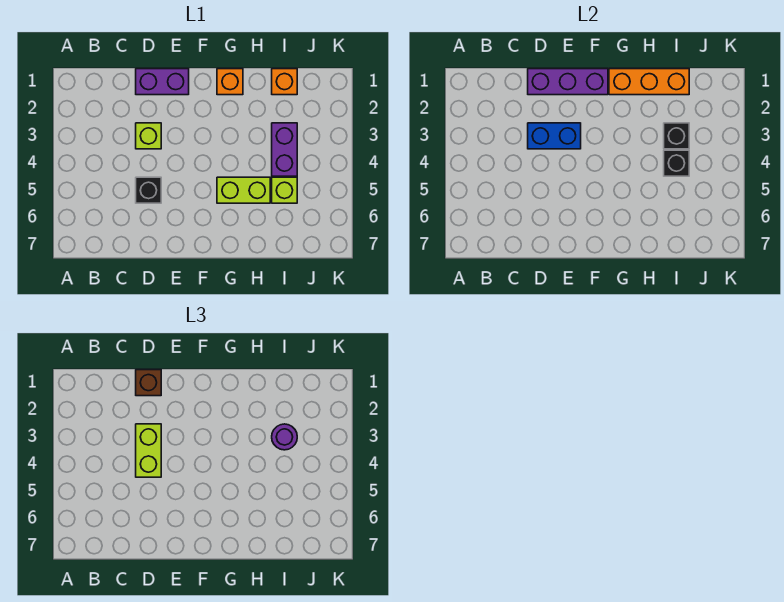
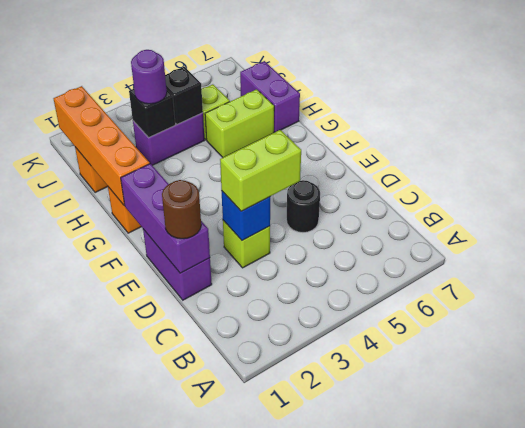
brown 1x1 brick [136,370,161,396] -> brown 1x1 round brick [162,180,201,239]
blue 1x2 brick [528,123,581,149] -> blue 1x1 brick [222,191,270,240]
black 1x1 brick [136,177,161,203] -> black 1x1 round brick [286,180,320,233]
orange 1x3 brick [609,69,689,95] -> orange 1x4 brick [54,86,150,206]
lime 1x2 brick [217,177,270,203] -> lime 1x2 brick turned to [205,89,274,157]
none -> purple 1x2 brick [240,61,300,132]

